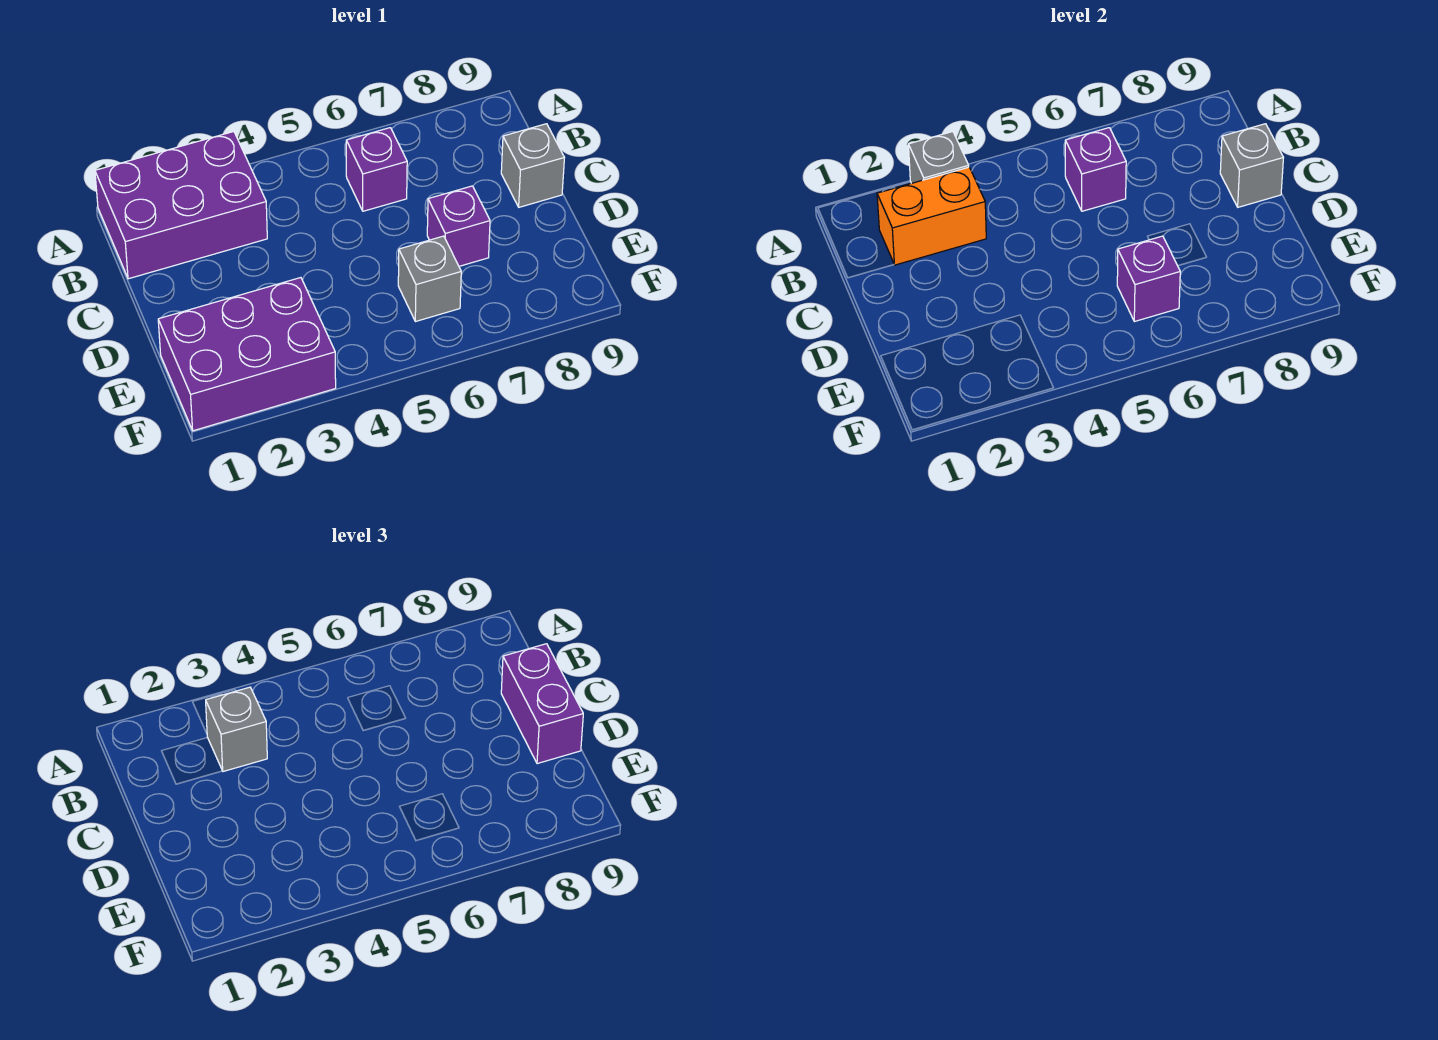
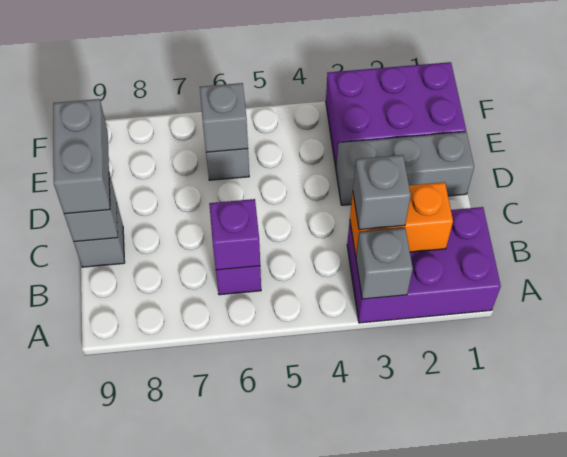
purple 1x2 brick [501,644,583,764] -> grey 1x2 brick [53,99,110,214]
none -> grey 1x3 brick [336,132,474,205]
purple 1x1 brick [427,186,490,266] -> none
purple 1x1 brick [1117,236,1180,322] -> grey 1x1 brick [200,83,248,152]

